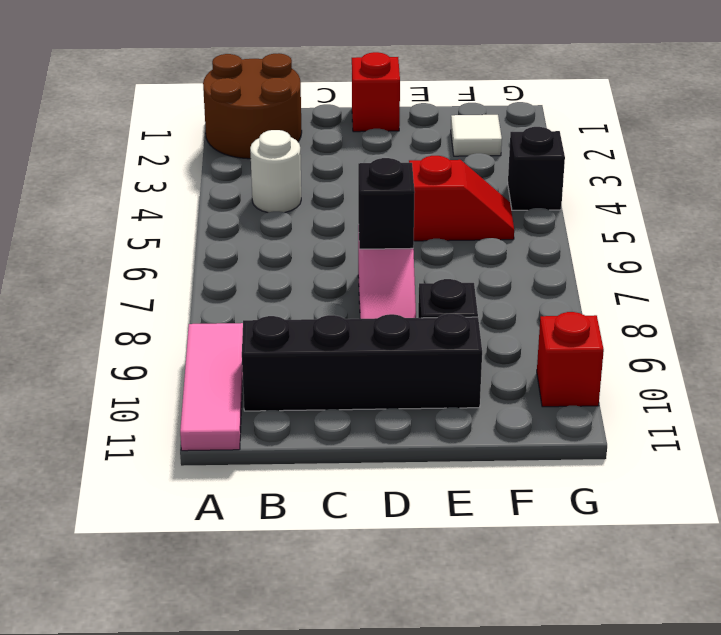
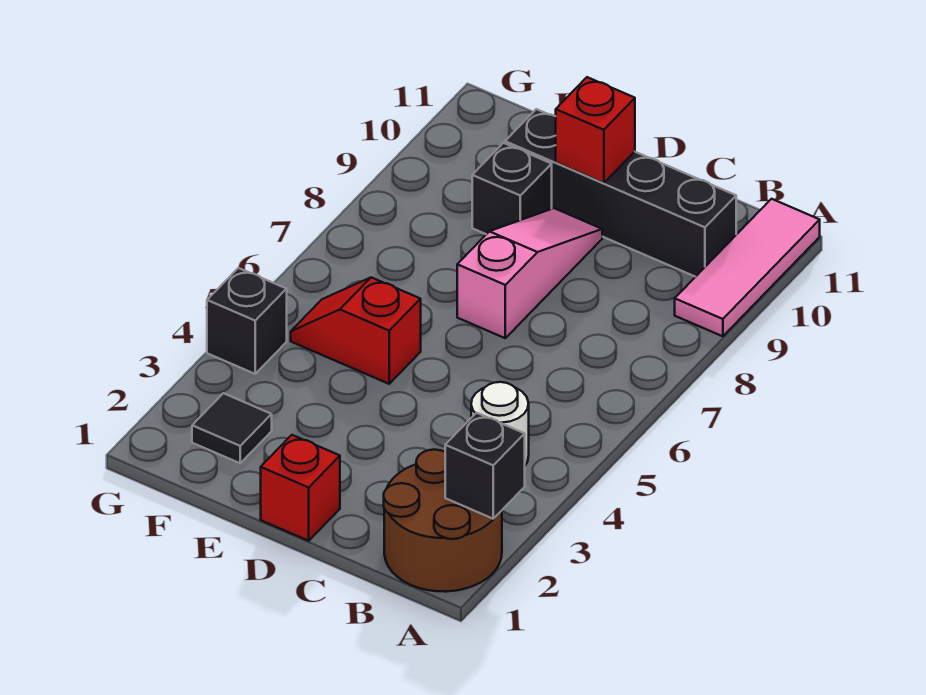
black 1x1 brick [358,158,415,249] -> black 1x1 brick moved to [445,413,525,519]
white 1x1 tile [451,115,502,156] -> black 1x1 tile [192,393,272,463]
red 1x1 brick [537,312,604,407] -> red 1x1 brick moved to [556,77,635,183]

